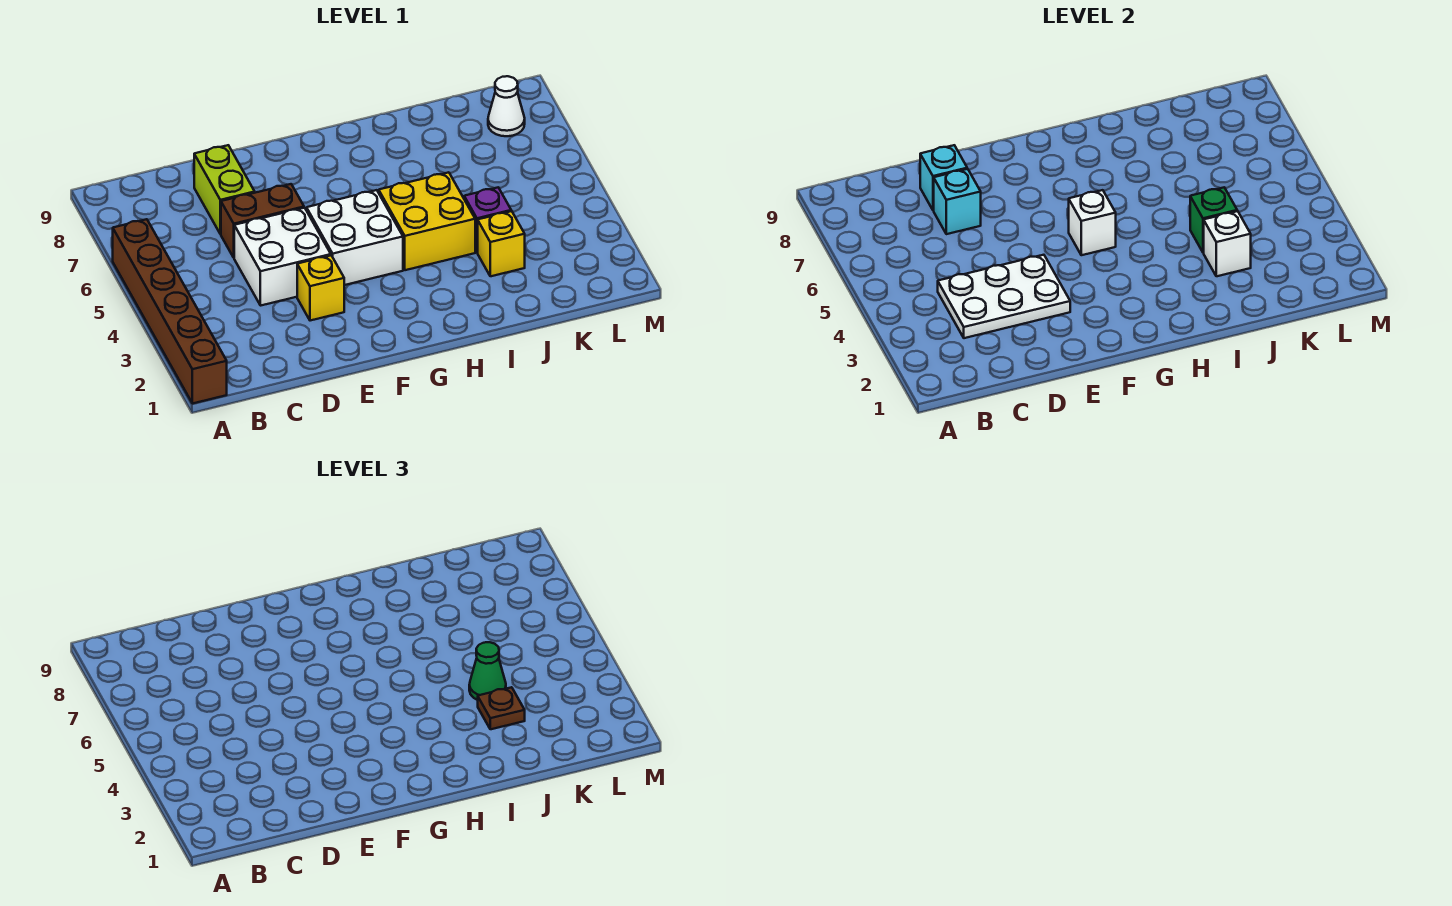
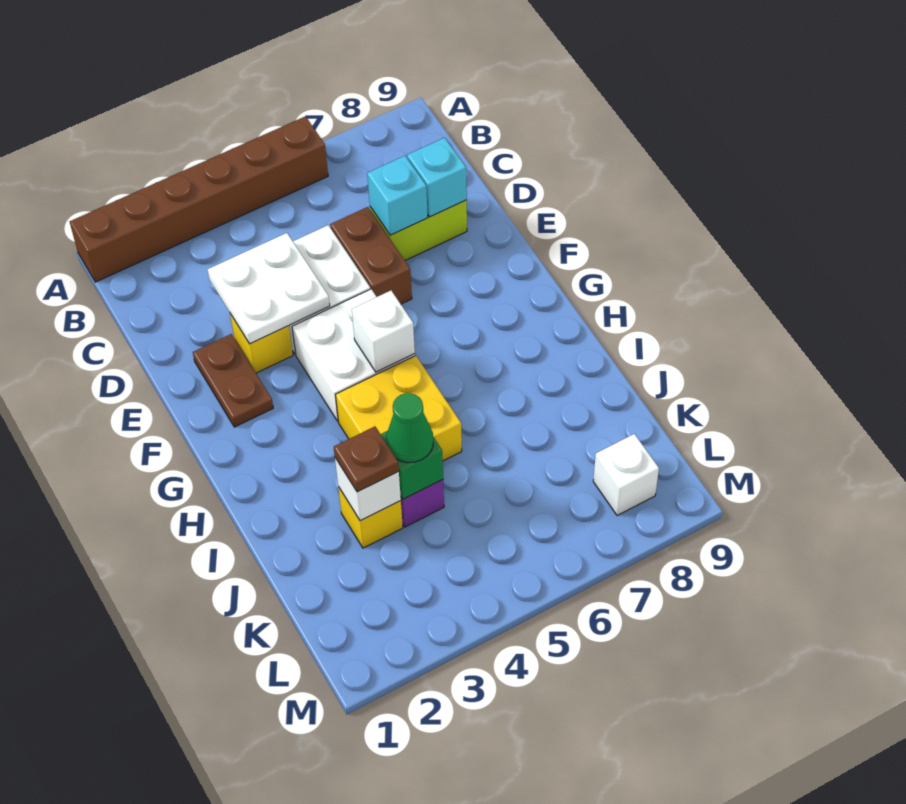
white 2x3 plate [938,255,1070,338] -> white 2x2 plate [208,233,330,344]
none -> brown 1x2 plate [193,334,273,427]
white 1x1 cone [488,76,525,136] -> white 1x1 brick [593,434,659,516]

